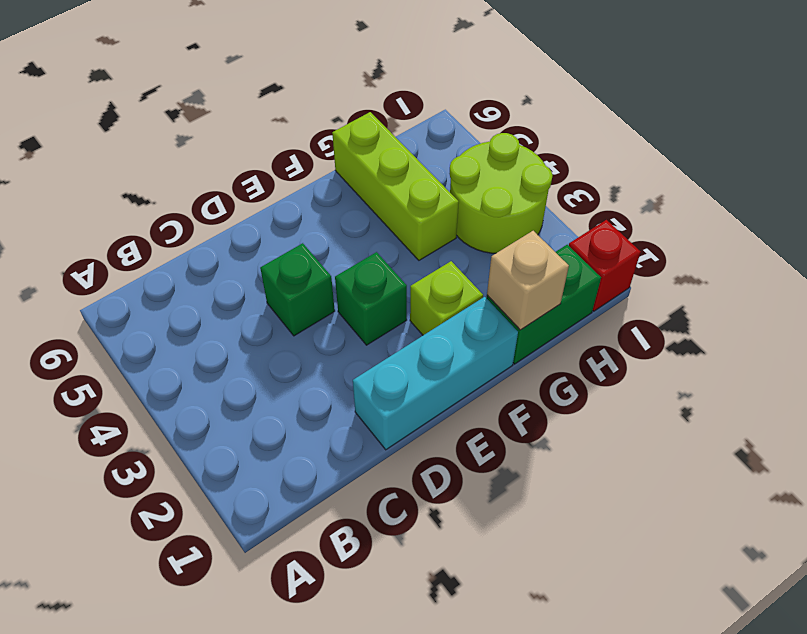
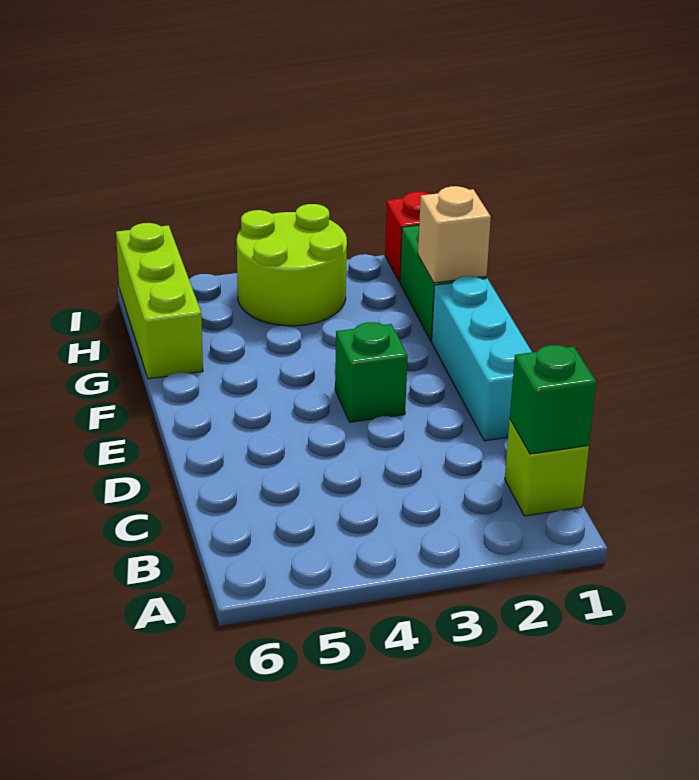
green 1x1 brick [260,243,335,336] -> green 1x1 brick moved to [510,345,596,454]
lime 1x1 brick [410,261,483,335] -> lime 1x1 brick moved to [505,420,589,516]
lime 1x3 brick [332,112,459,260] -> lime 1x3 brick turned to [116,223,203,379]

